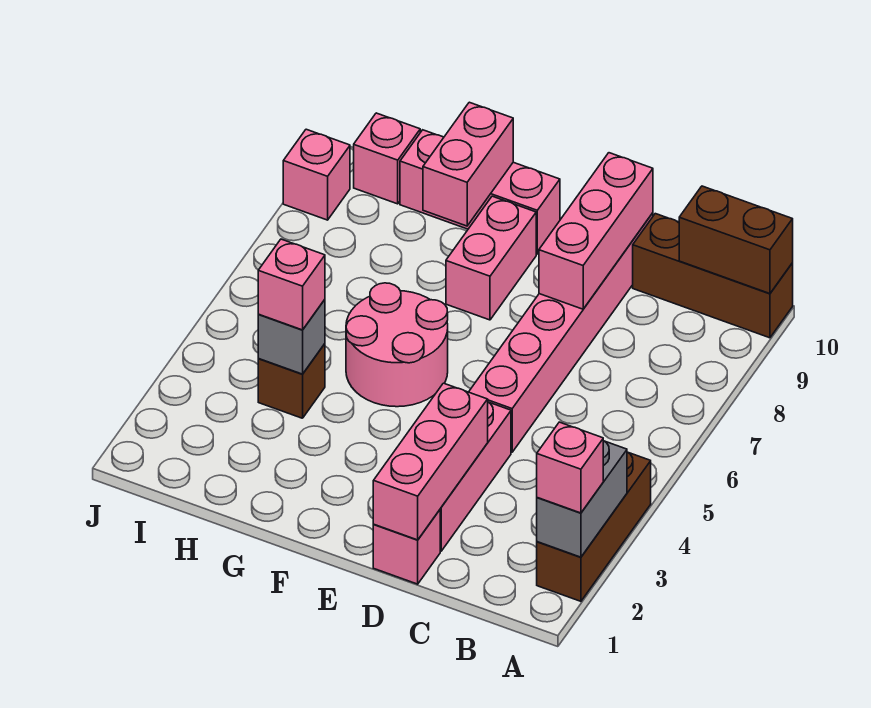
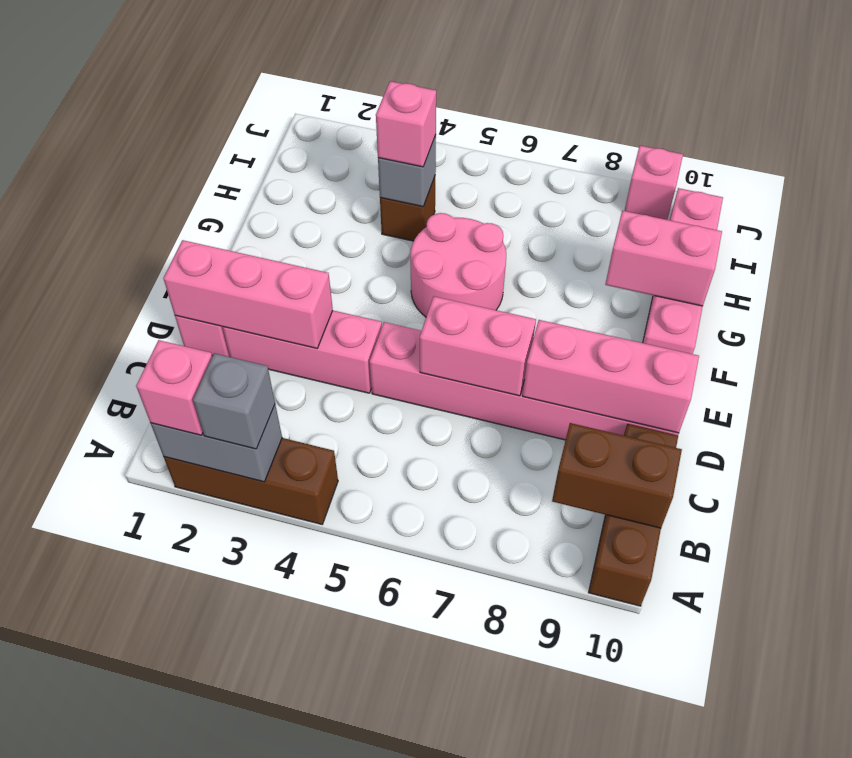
none -> grey 1x1 brick [193,353,275,449]
brown 1x2 brick [679,186,793,294] -> brown 1x2 brick turned to [552,423,682,528]
pink 1x2 brick [446,196,536,320] -> pink 1x2 brick moved to [420,296,536,396]

